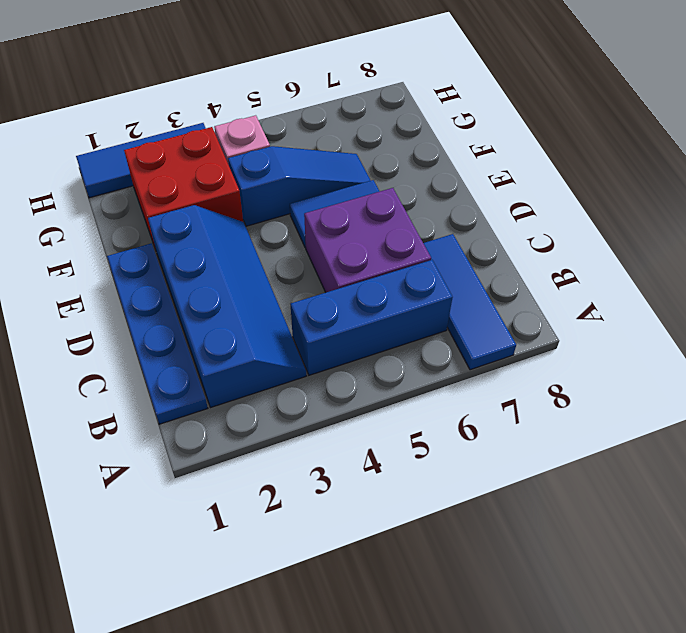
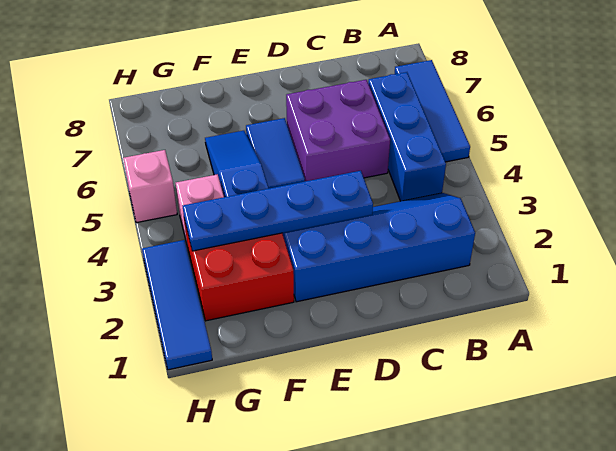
blue 1x3 tile [423,234,516,370] -> blue 1x3 tile turned to [395,60,470,162]
blue 1x4 plate [107,243,208,424] -> blue 1x4 plate moved to [183,171,373,251]
none -> pink 1x1 brick [123,150,177,223]

